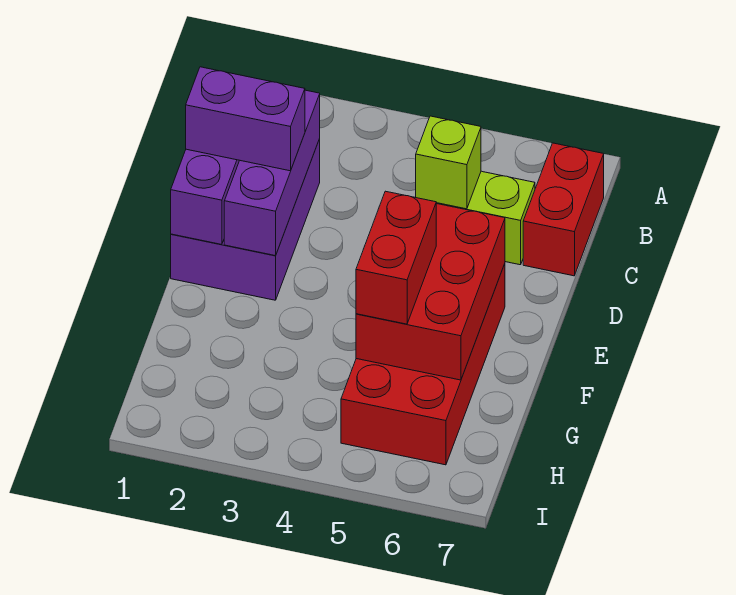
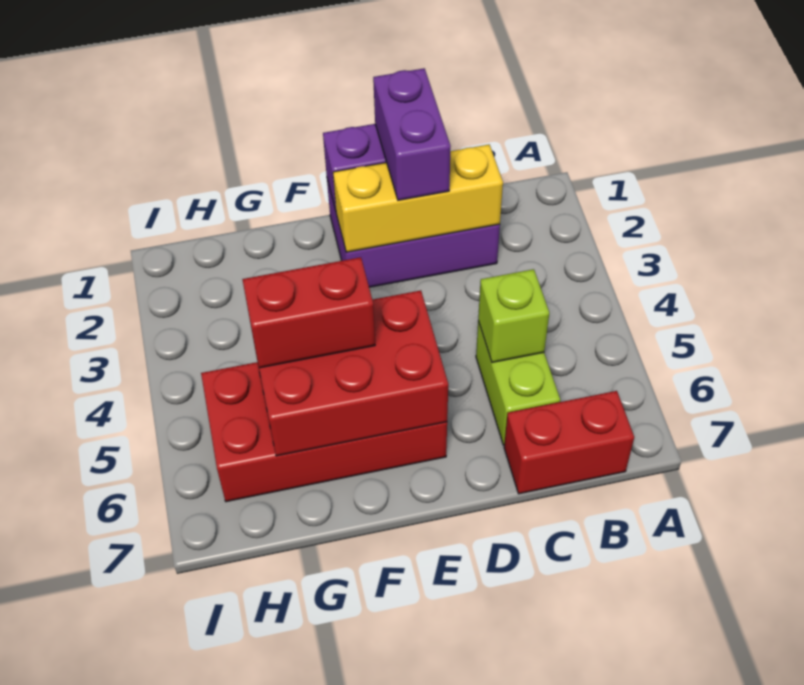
purple 1x3 brick [224,90,320,256] -> yellow 1x3 brick [333,145,503,252]

